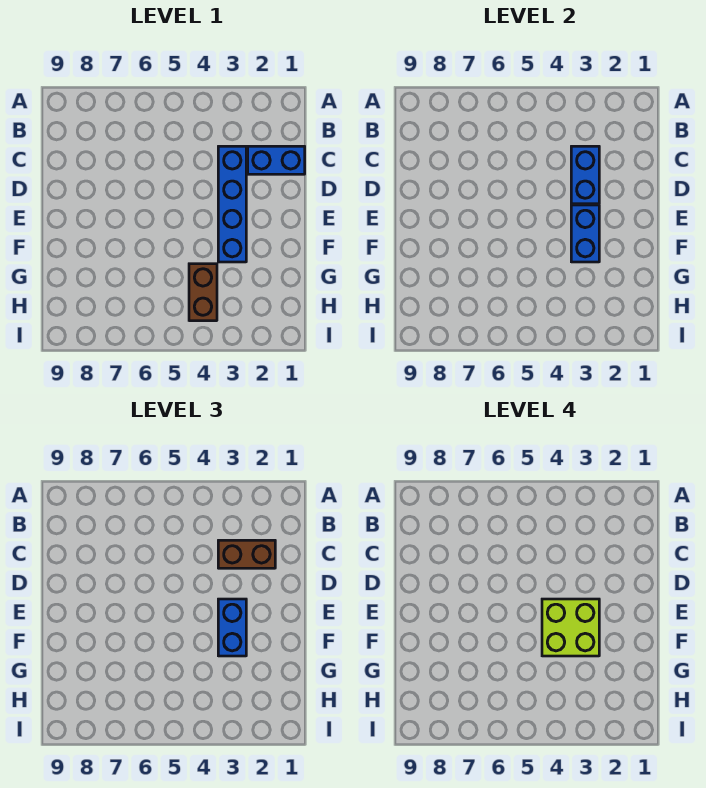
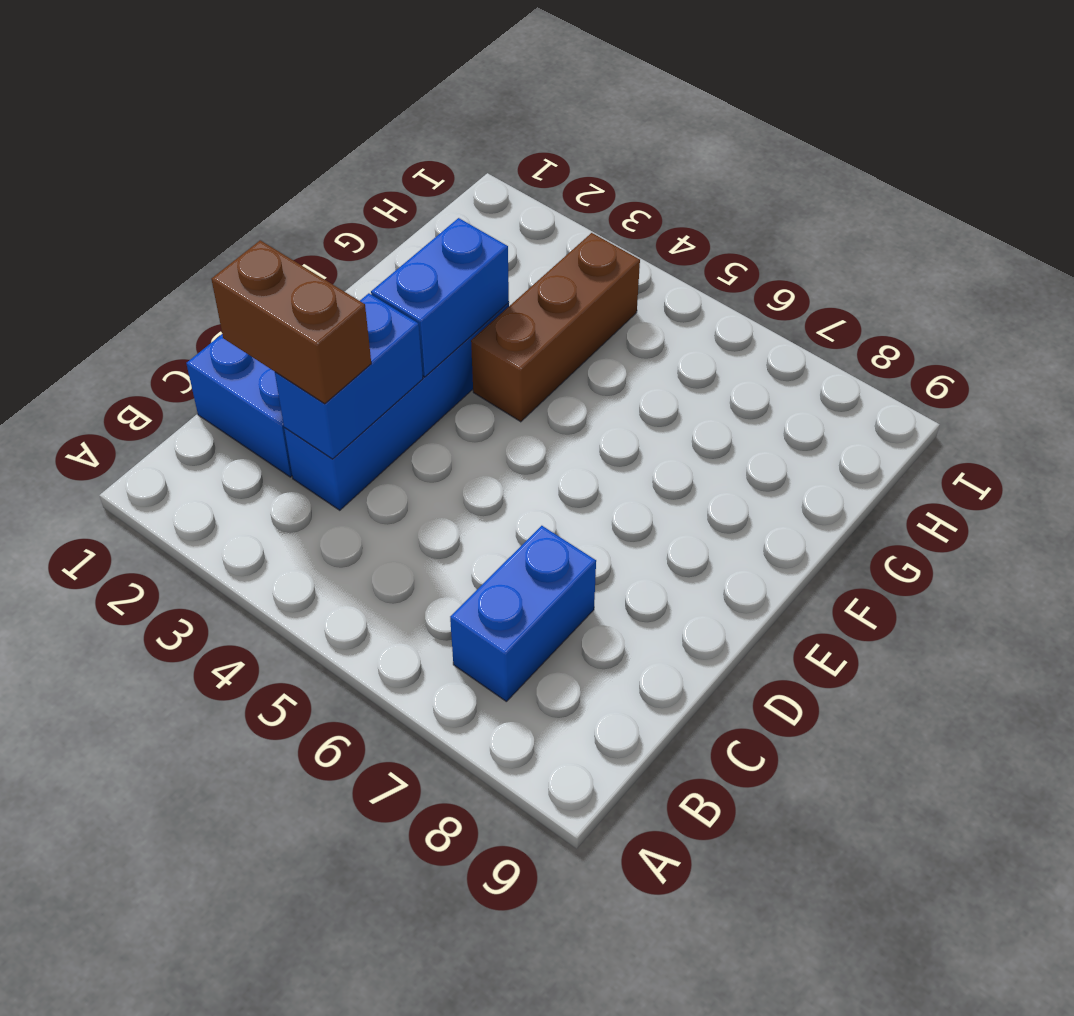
blue 1x2 brick [218,599,246,656] -> blue 1x2 brick moved to [450,526,596,702]
lime 2x2 brick [542,599,599,656] -> none
brown 1x2 brick [189,264,217,321] -> brown 1x3 brick [471,233,640,422]

